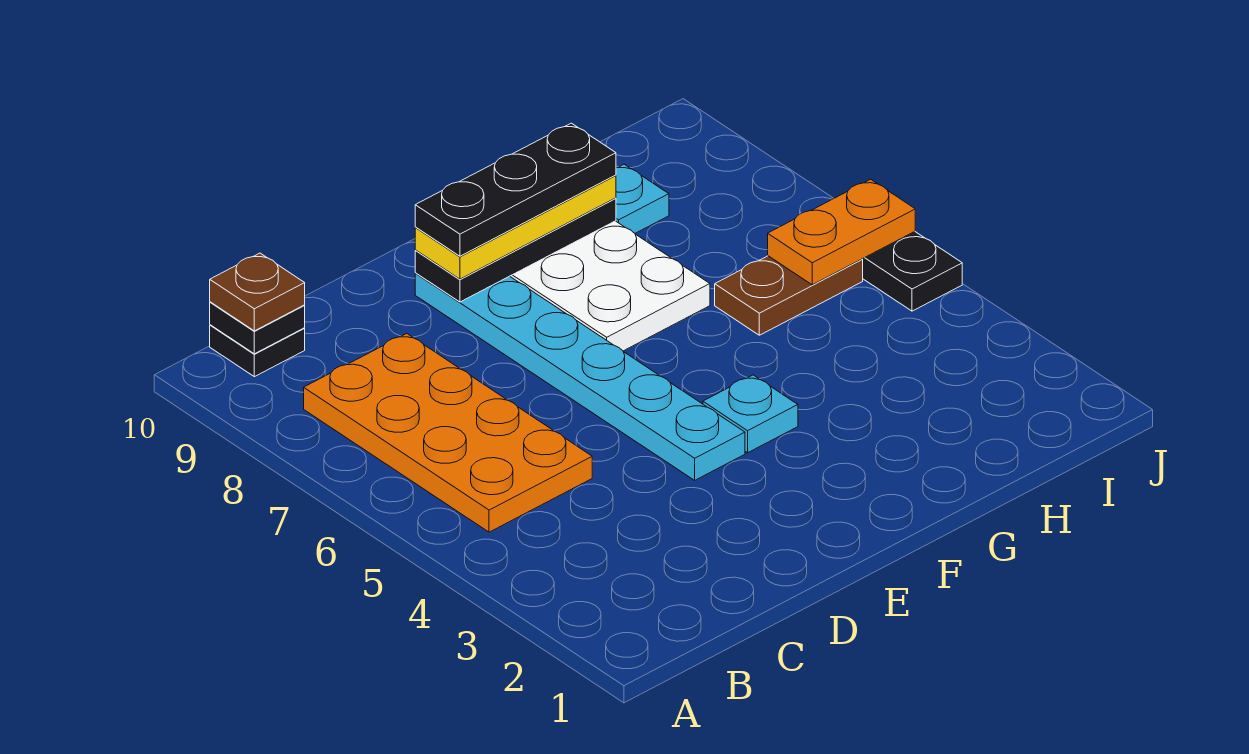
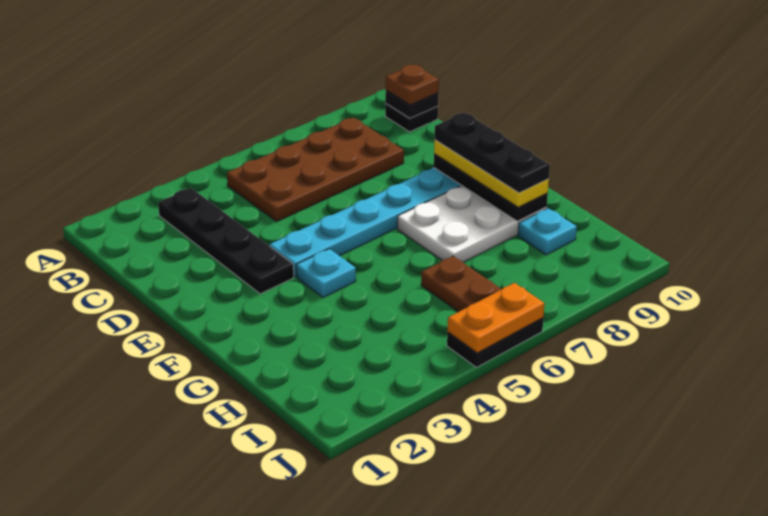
none -> black 1x4 plate [158,188,294,294]
orange 2x4 plate [304,333,592,532] -> brown 2x4 plate [227,118,404,221]
orange 1x2 plate [768,179,915,285] -> orange 1x2 plate turned to [447,283,545,353]

